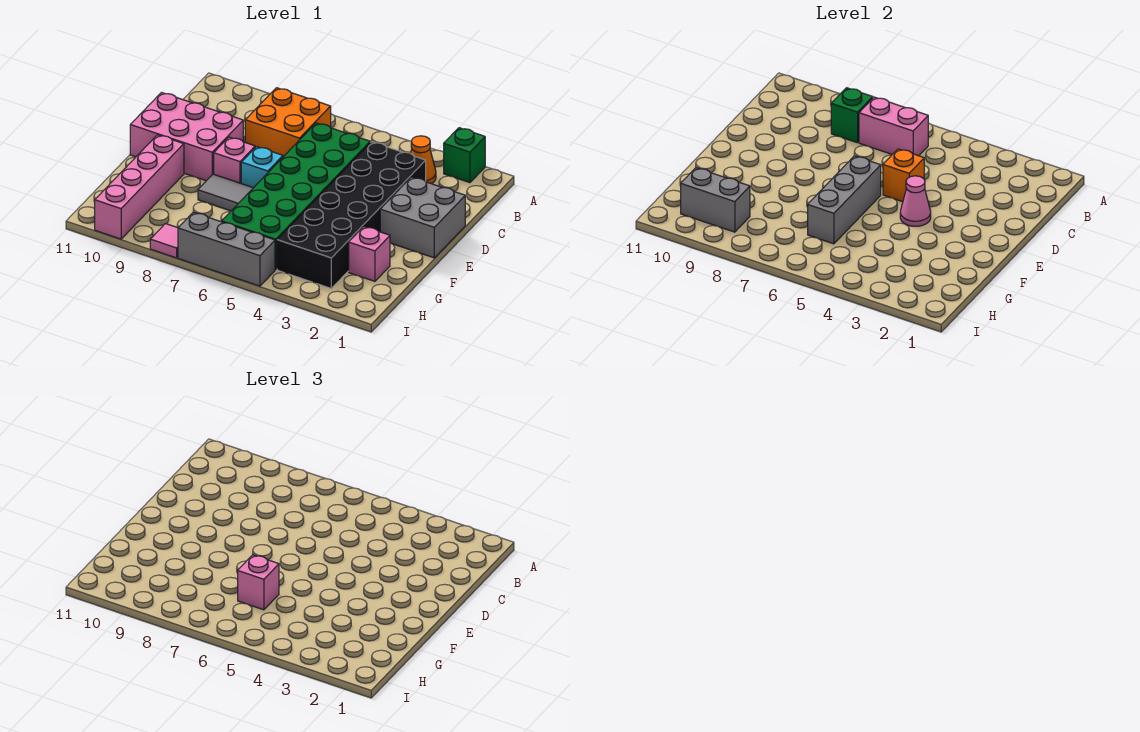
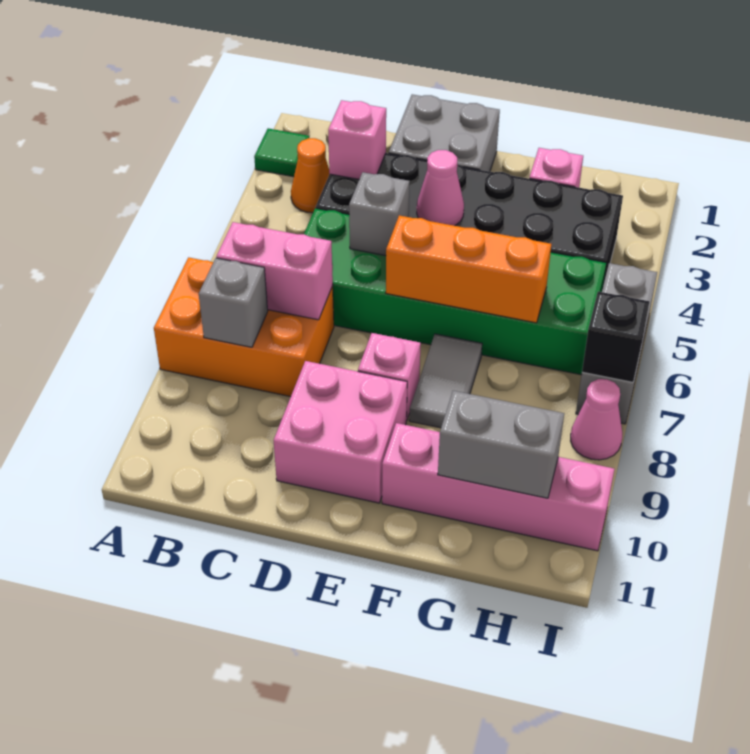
green 1x1 brick [444,128,485,183] -> green 1x1 tile [254,128,309,177]
pink 1x2 brick [859,97,928,156] -> pink 1x2 brick turned to [216,222,333,320]
orange 2x2 brick [245,88,331,157] -> orange 2x3 brick [154,257,334,397]
green 1x1 brick [831,88,873,143] -> grey 1x1 brick [199,258,268,347]
orange 1x1 brick [883,149,924,202] -> grey 1x1 brick [349,172,410,256]
pink 2x3 brick [130,93,243,181] -> pink 2x2 brick [274,361,407,503]
grey 1x3 brick [808,156,881,244] -> orange 1x3 brick [386,215,551,323]
cyan 1x1 brick [241,147,283,188] -> none
pink 1x1 brick [238,555,279,610] -> pink 1x1 brick moved to [328,100,386,179]
grey 1x2 brick [681,168,750,232] -> grey 1x2 brick turned to [438,391,564,498]
none -> black 1x1 brick [582,292,649,382]
pink 1x1 tile [150,224,178,258] -> pink 1x1 cone [571,379,622,460]

